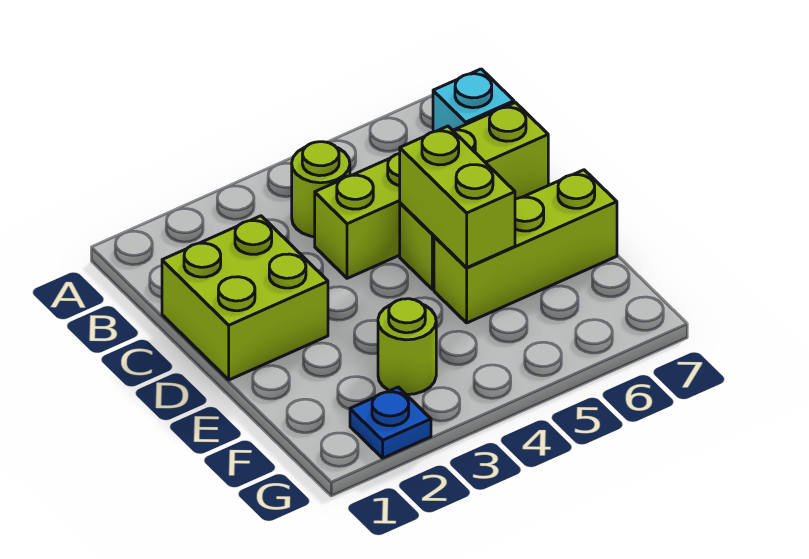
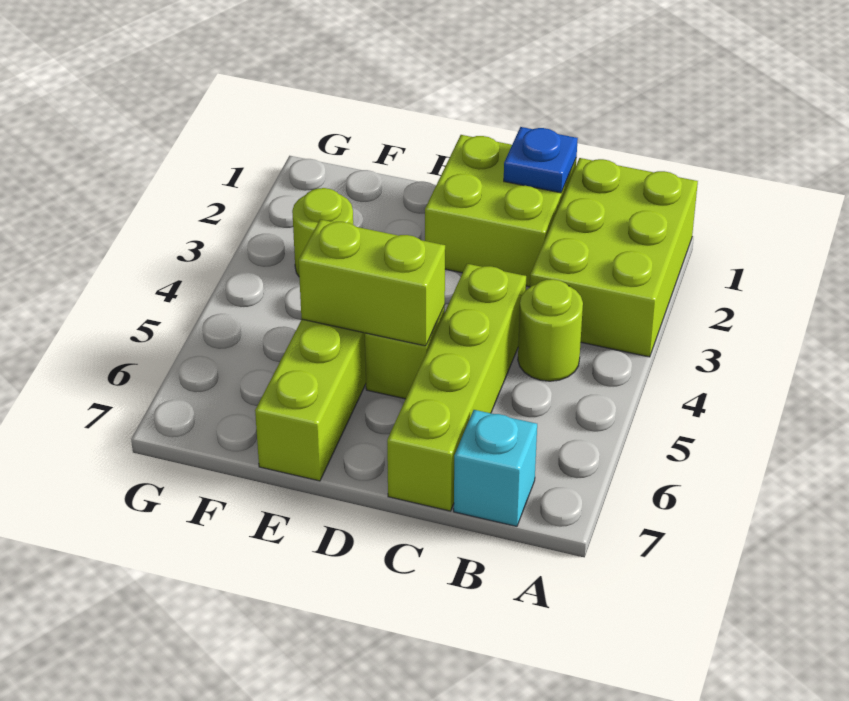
none -> lime 2x3 brick [530,158,698,357]
blue 1x1 plate [350,387,431,458] -> blue 1x1 plate moved to [504,127,578,193]

